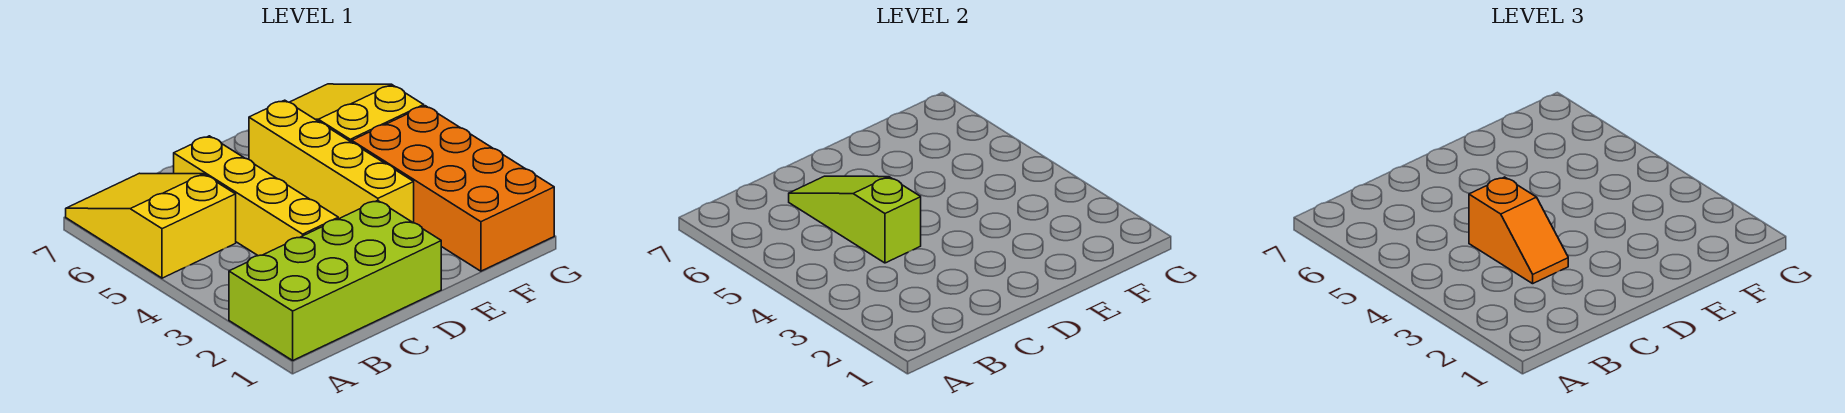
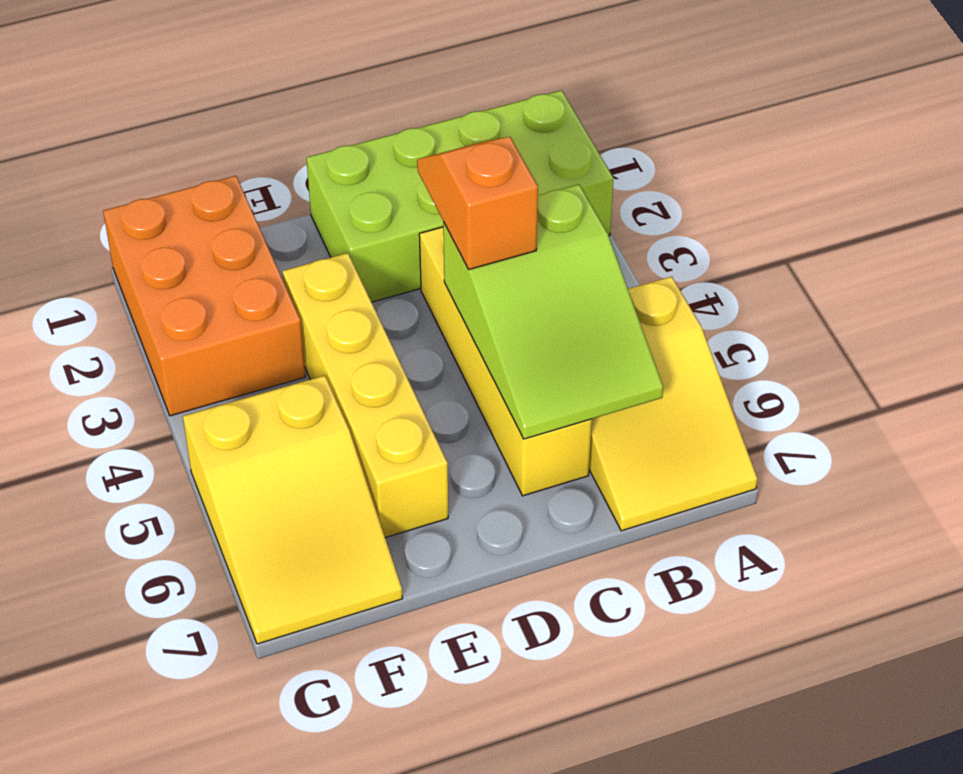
lime 1x3 slope [789,176,921,263] -> lime 2x3 slope [443,184,663,439]
orange 2x4 brick [352,106,554,271] -> orange 2x3 brick [103,176,305,416]

